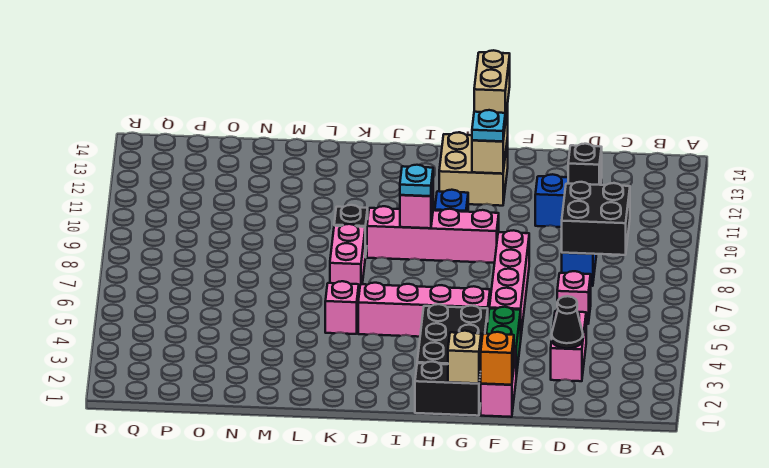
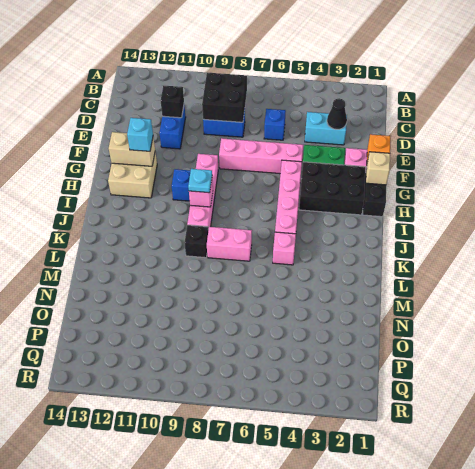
pink 1x2 brick [551,311,586,381] -> cyan 1x2 brick [305,112,347,145]
pink 1x1 brick [557,271,591,324] -> blue 1x1 brick [264,109,286,140]
cyan 1x1 plate [472,110,505,141] -> cyan 1x1 brick [127,118,153,151]
tan 1x2 brick [474,50,510,122] -> none

